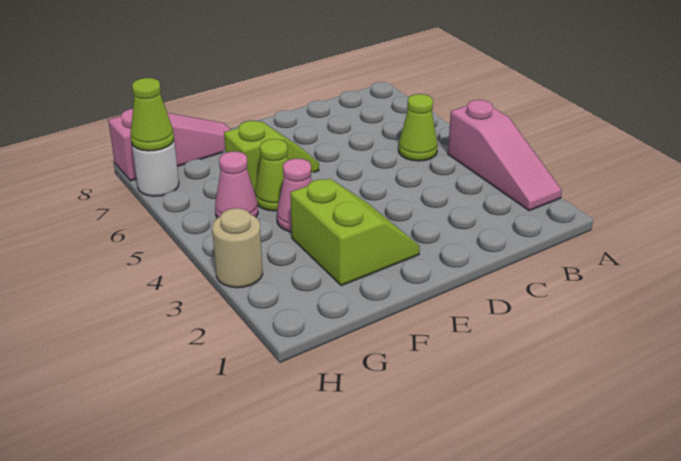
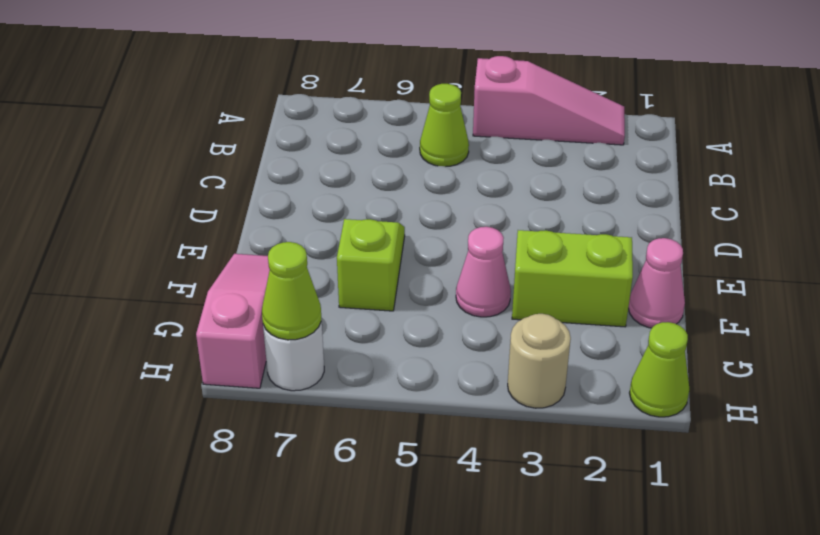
lime 1x1 cone [255,139,288,211] -> lime 1x1 cone moved to [630,322,689,417]
pink 1x1 cone [215,151,258,218] -> pink 1x1 cone moved to [628,238,685,328]

